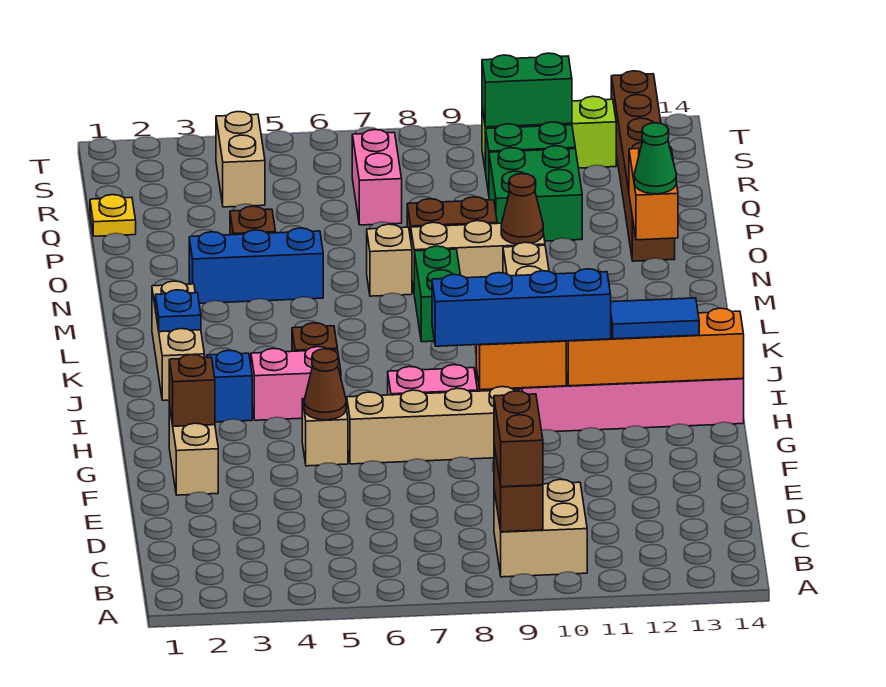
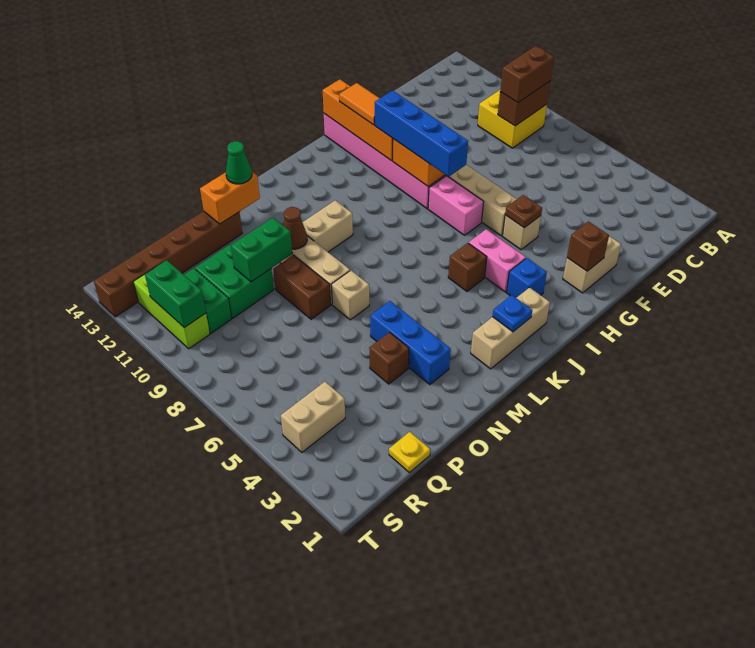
tan 2x2 brick [494,479,587,577] -> yellow 2x2 brick [478,90,547,148]
brown 1x1 cone [304,349,346,420] -> brown 1x1 plate [505,195,542,228]
blue 1x2 tile [611,298,699,339] -> orange 1x2 tile [339,83,380,125]
green 1x2 brick [414,246,460,342] -> green 1x2 brick moved to [231,218,292,282]
pink 1x2 brick [352,130,402,225] -> none

